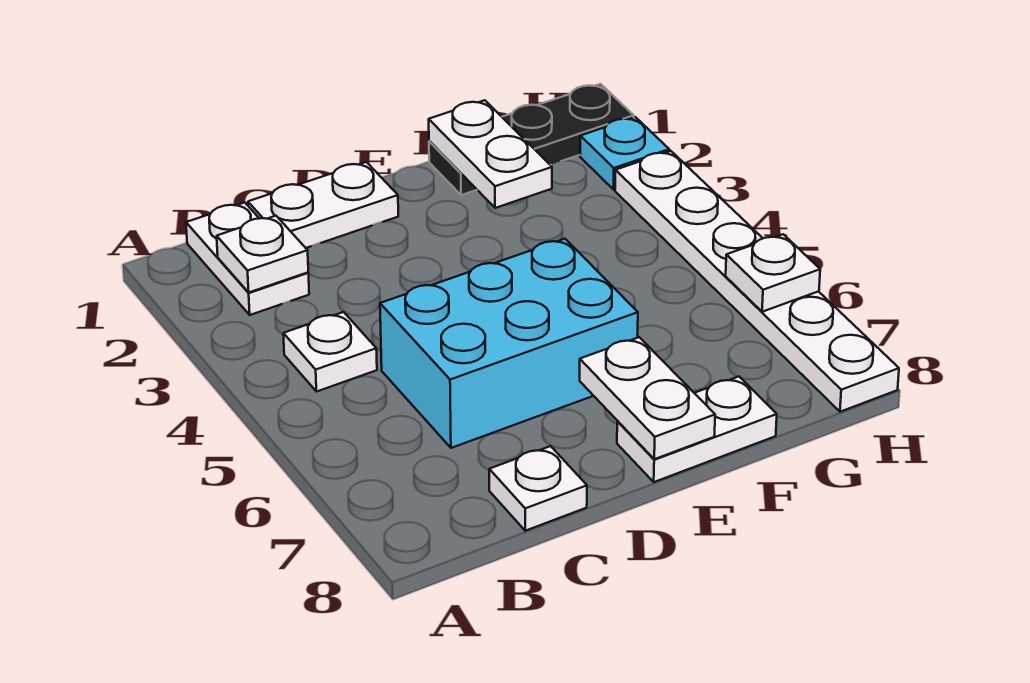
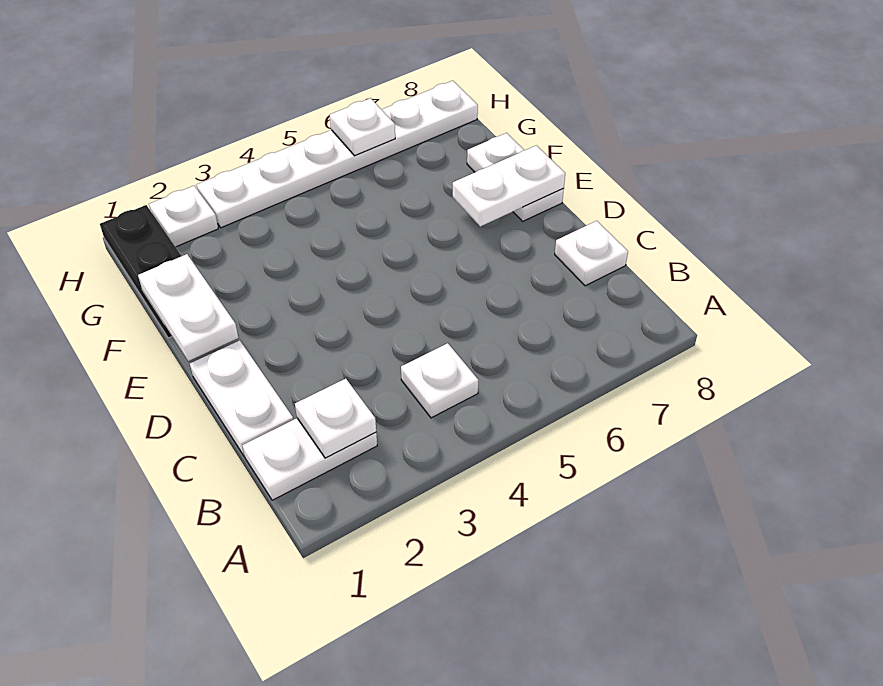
cyan 2x3 brick [380,239,638,448] -> none
white 1x2 plate [429,100,552,208] -> white 1x2 plate turned to [138,254,238,361]
cyan 1x1 plate [580,117,669,190] -> white 1x1 plate [149,186,218,247]

